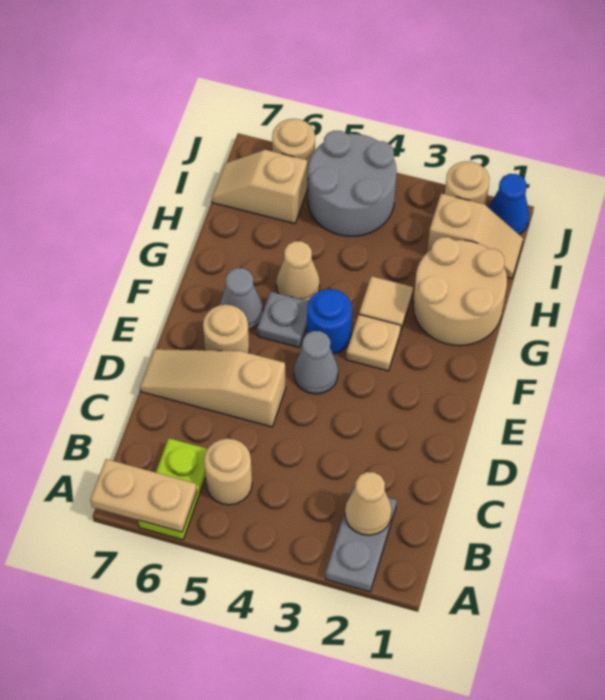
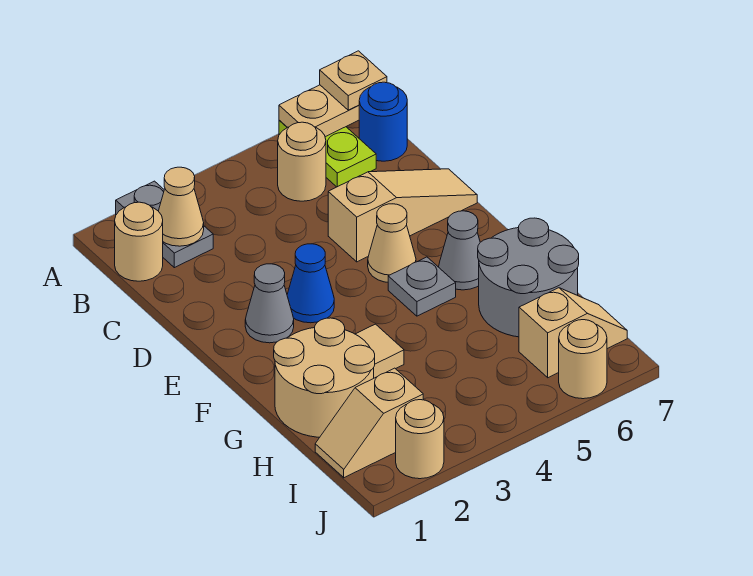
grey 1x1 cone [294,331,338,394] -> grey 1x1 cone moved to [245,264,294,343]
tan 1x1 round brick [203,305,249,353] -> tan 1x1 round brick moved to [115,202,163,281]
tan 1x1 plate [346,315,401,371] -> tan 1x1 plate moved to [320,51,387,110]
blue 1x1 round brick [307,289,352,354] -> blue 1x1 round brick moved to [359,82,407,161]
tan 1x1 cone [276,241,320,301] -> tan 1x1 cone moved to [368,204,416,282]
grey 2x2 round brick [308,131,397,236] -> grey 2x2 round brick moved to [478,218,579,337]
blue 1x1 cone [488,174,529,234] -> blue 1x1 cone moved to [287,244,334,323]

